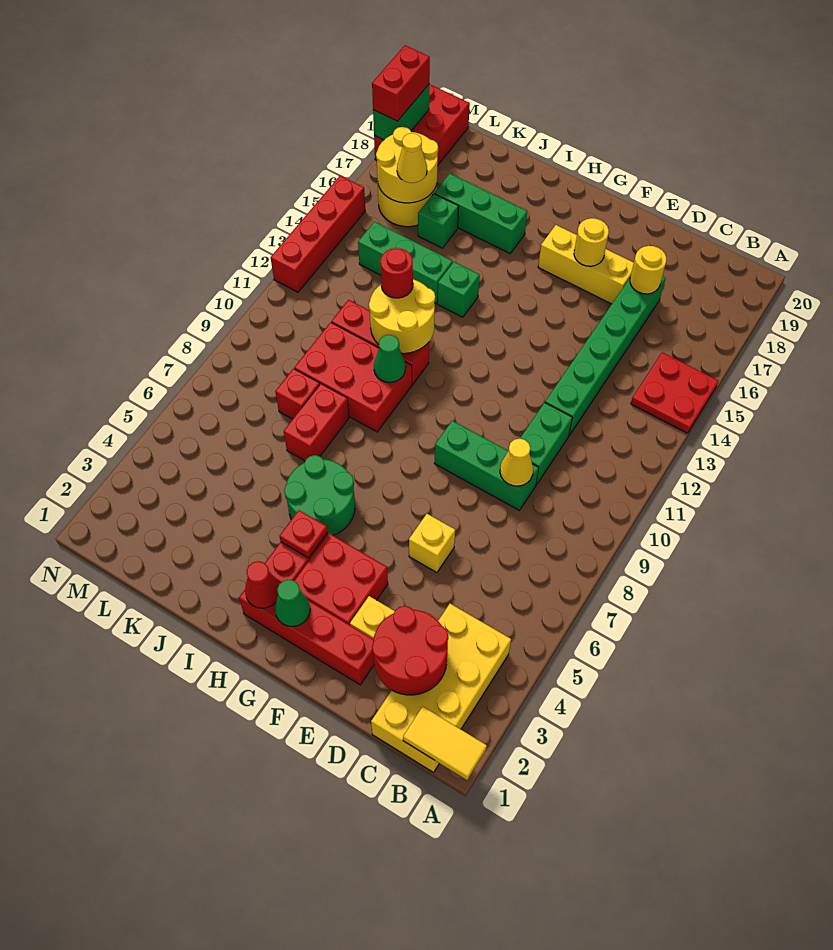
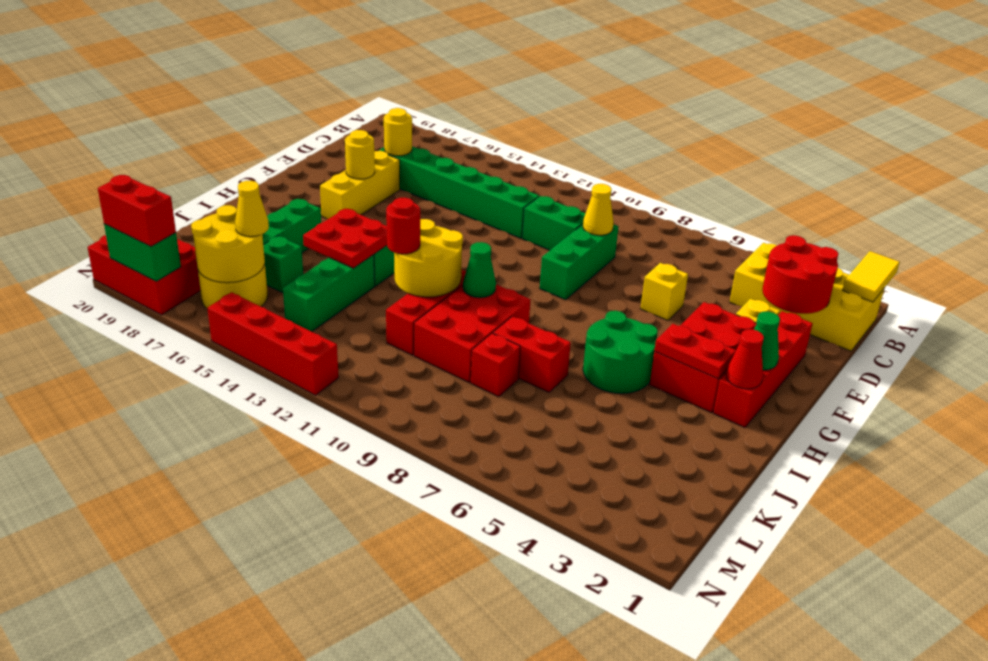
red 2x2 plate [631,352,718,433] -> red 2x2 plate moved to [303,208,387,268]
red 1x1 plate [280,510,328,558] -> red 1x2 plate [655,324,736,379]

